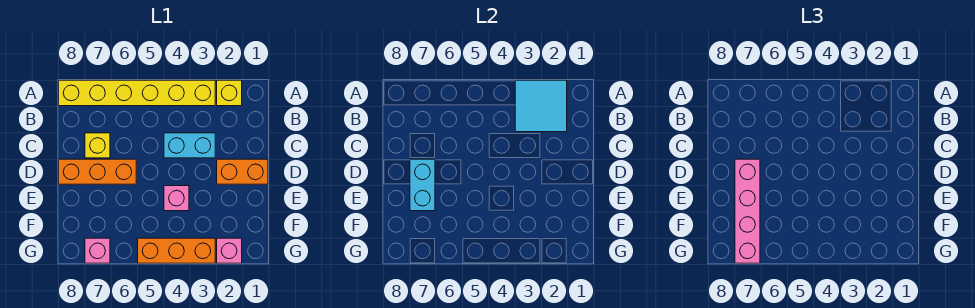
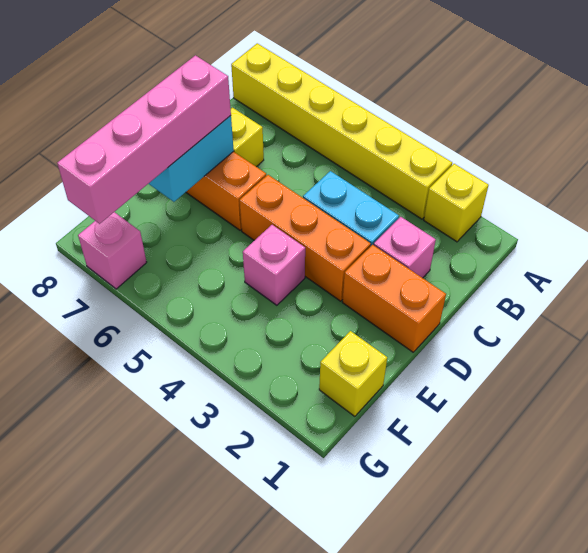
cyan 2x2 tile [515,80,567,132] -> none
none -> yellow 1x1 brick [319,331,387,416]
pink 1x1 brick [217,238,242,263] -> pink 1x1 brick moved to [374,217,436,278]
orange 1x3 brick [138,238,215,263] -> orange 1x3 brick moved to [240,175,371,301]

